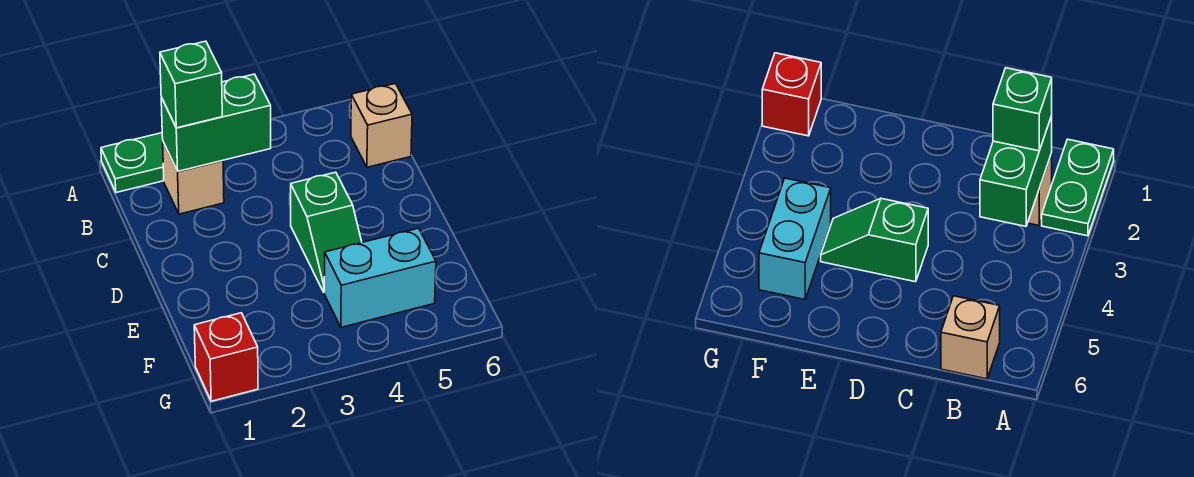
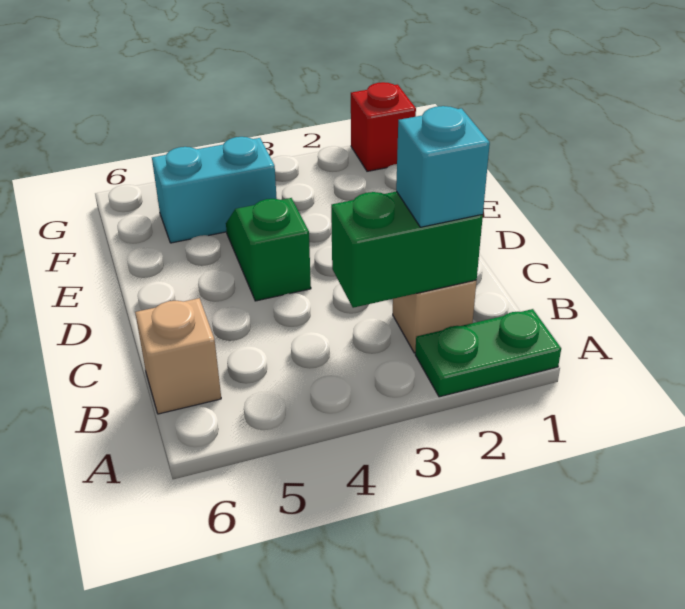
green 1x1 brick [160,41,222,128] -> cyan 1x1 brick [396,106,490,227]

